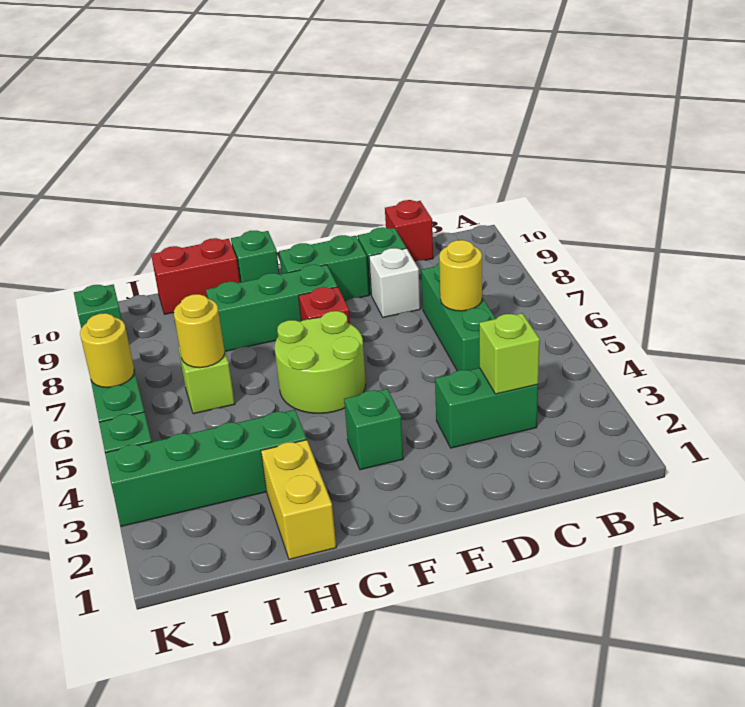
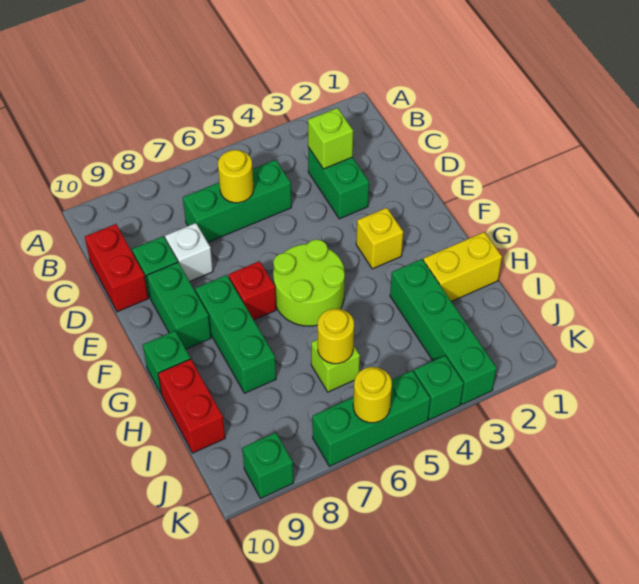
red 1x1 brick [385,200,433,262] -> red 1x2 brick [85,224,148,312]
green 1x1 brick [344,389,403,470] -> yellow 1x1 brick [356,208,403,269]

